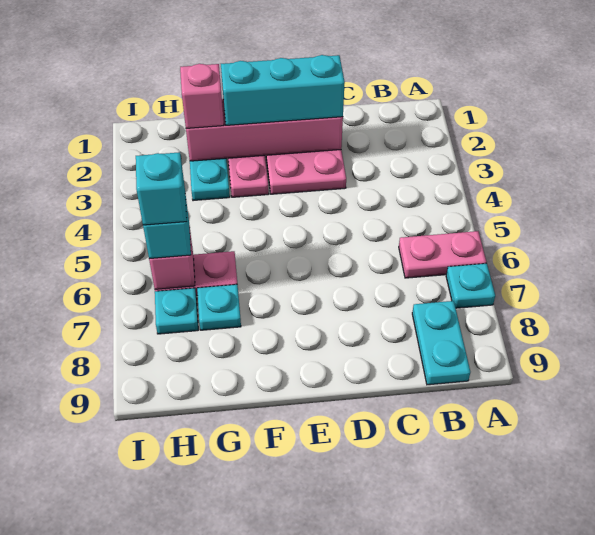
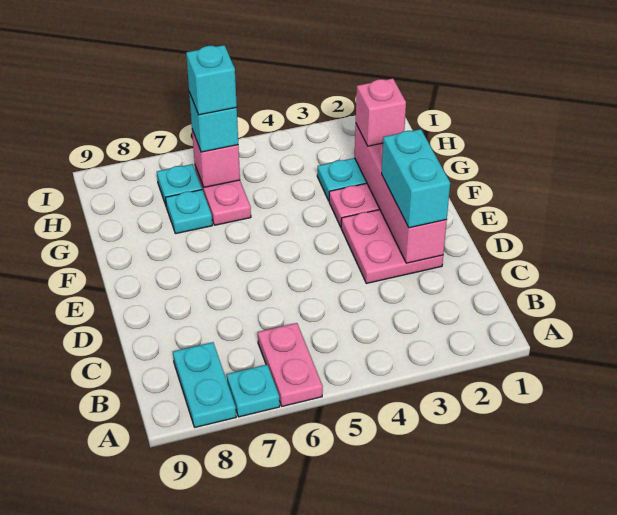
cyan 1x2 plate [412,301,470,385] -> cyan 1x2 plate turned to [173,342,236,427]
cyan 1x3 brick [221,55,345,125] -> cyan 1x2 brick [382,129,450,228]

